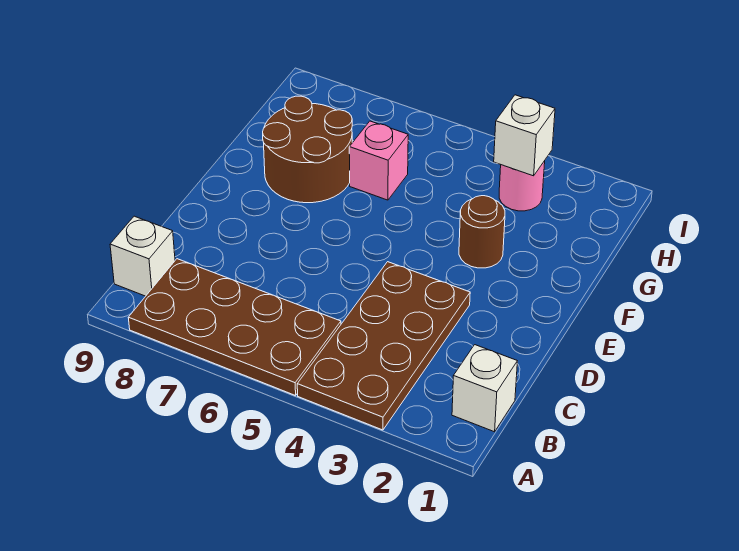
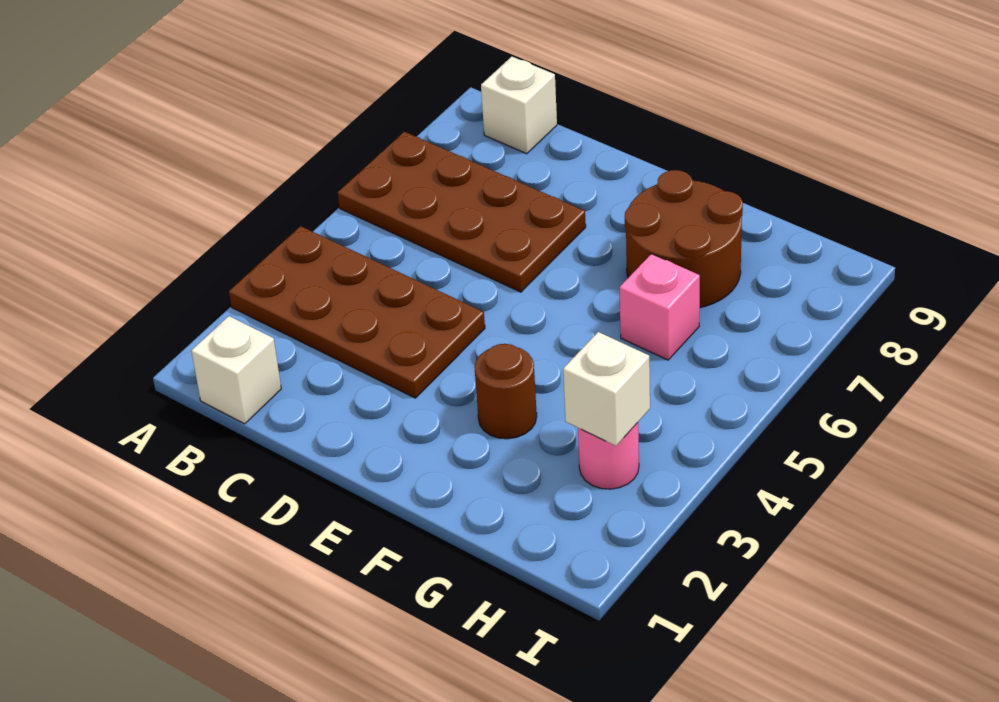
brown 2x4 plate [128,259,341,396] -> brown 2x4 plate turned to [338,132,586,292]

